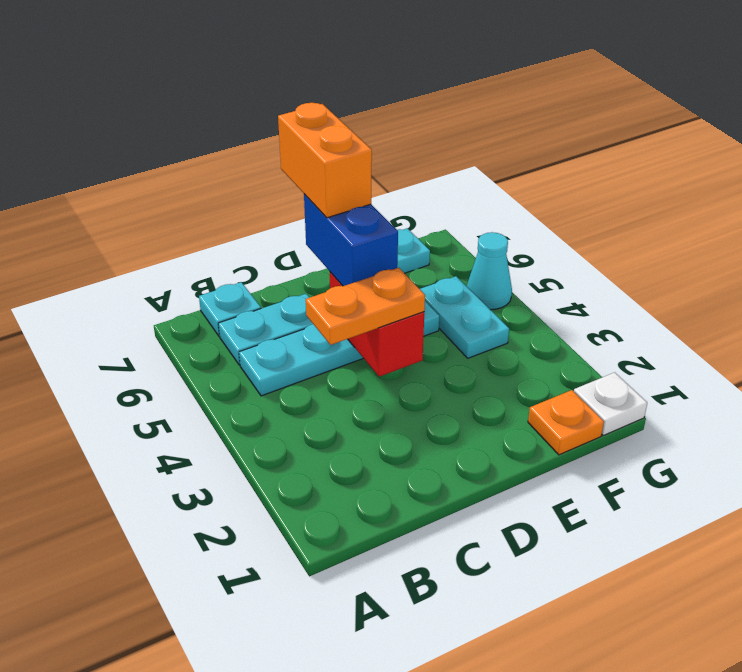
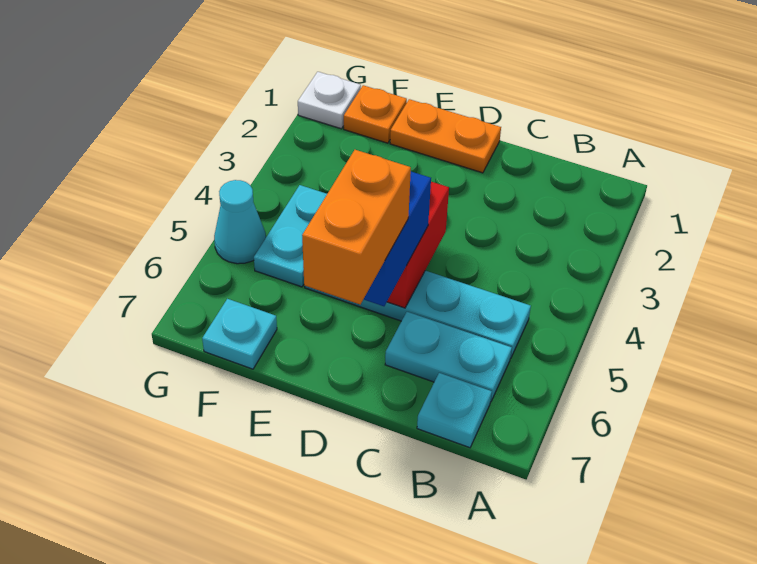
orange 1x2 plate [306,268,425,345] -> orange 1x2 plate moved to [390,99,501,173]

